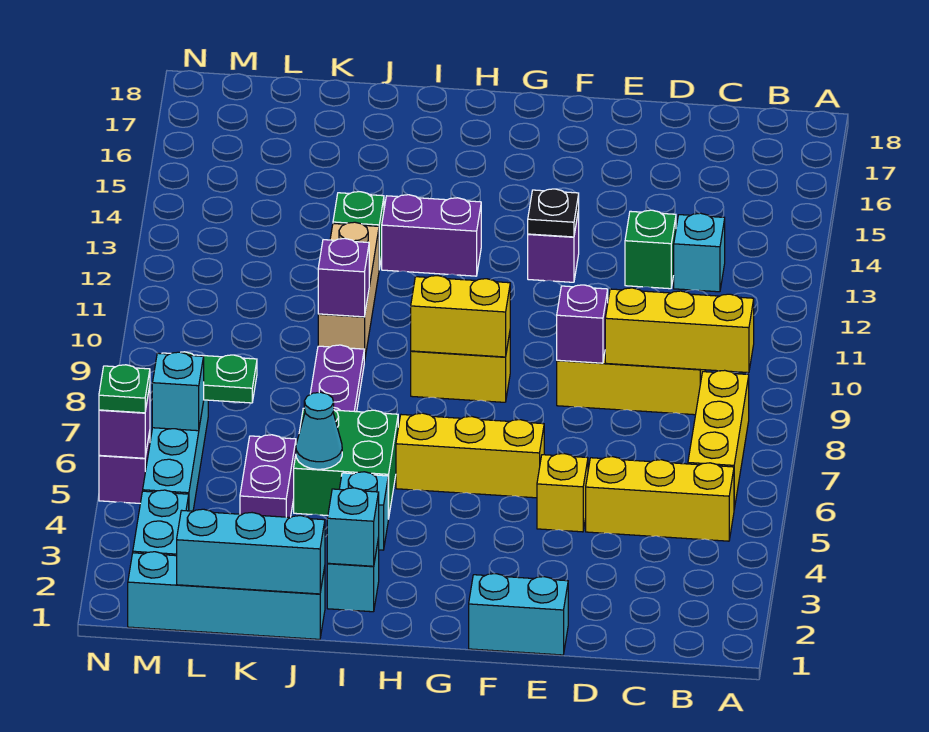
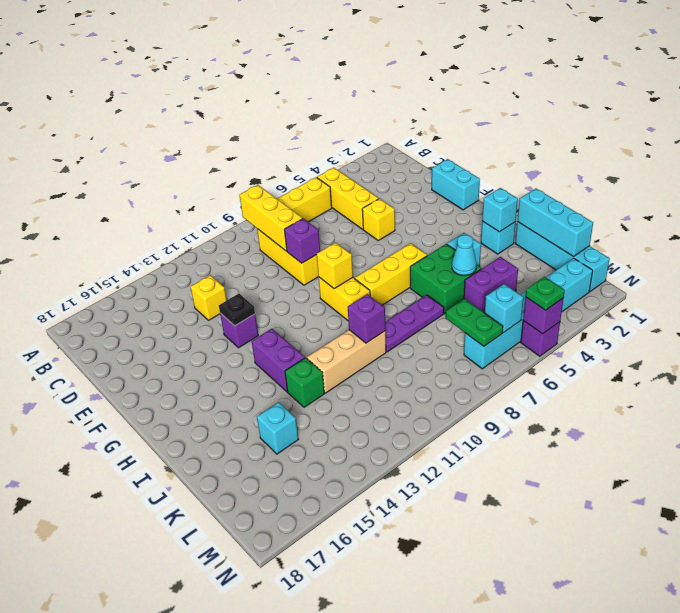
cyan 1x1 brick [674,213,725,292] -> cyan 1x1 brick moved to [257,402,298,454]
green 1x1 brick [625,210,676,289] -> yellow 1x1 brick [190,275,227,320]
yellow 1x3 brick [396,413,544,498] -> yellow 1x3 brick turned to [355,243,427,305]
yellow 1x2 brick [411,276,510,357] -> yellow 1x1 brick [317,243,353,289]

